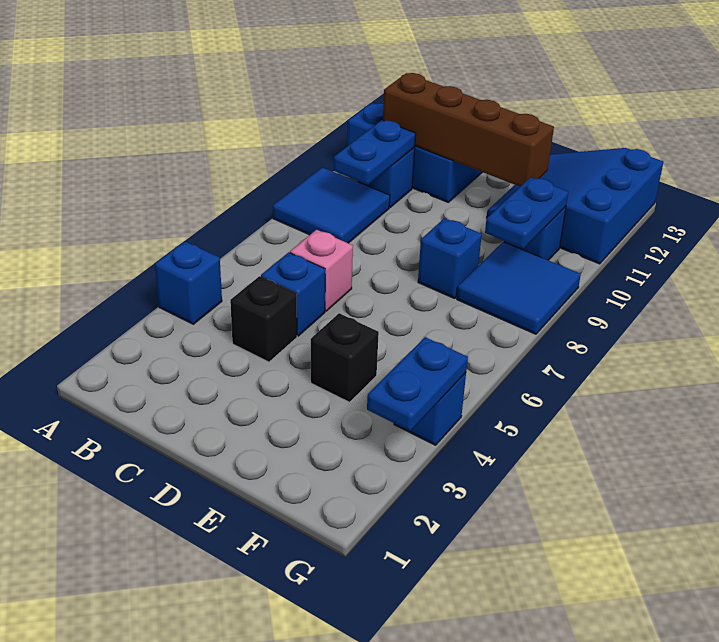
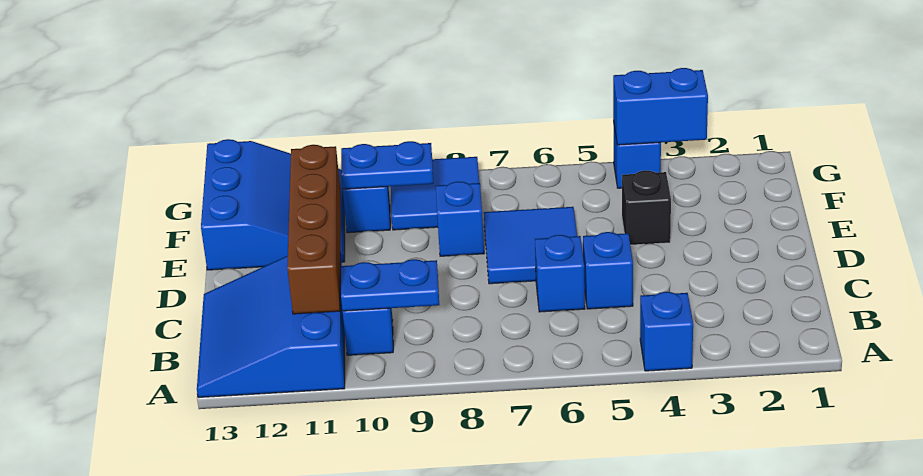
blue 2x2 tile [273,167,390,243] -> blue 2x2 tile moved to [484,207,577,284]
black 1x1 brick [230,276,297,362] -> none
pink 1x1 brick [290,230,353,311] -> blue 1x1 brick [535,235,585,312]
blue 3x3 slope [487,148,663,264] -> blue 3x3 slope turned to [201,139,345,270]
blue 1x2 plate [367,337,468,431] -> blue 1x2 brick [613,68,708,145]

